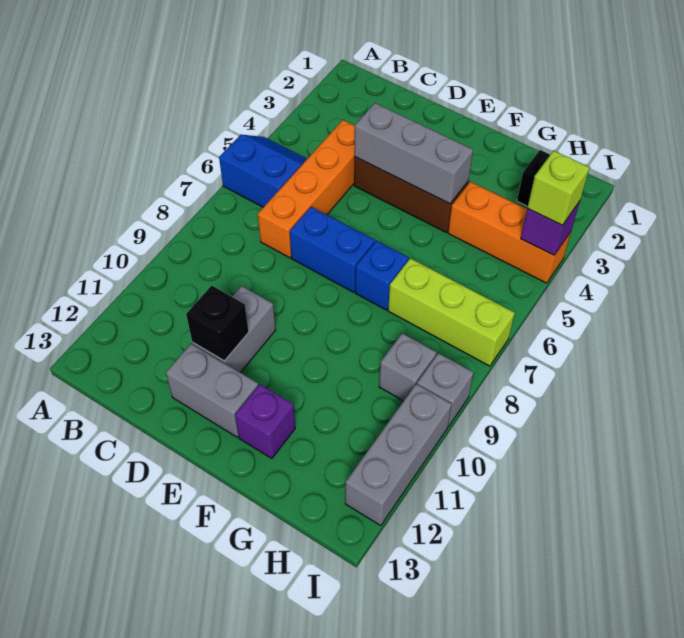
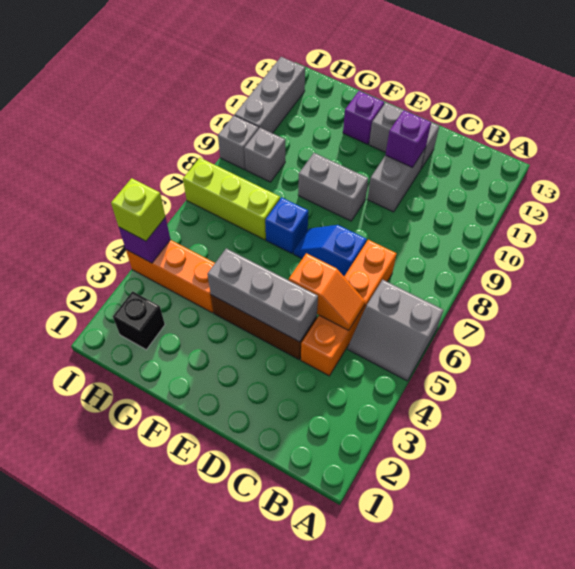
blue 2x2 slope [219,135,307,207] -> grey 2x2 slope [348,280,443,381]
none -> orange 1x2 slope [289,253,365,330]
blue 1x2 brick [290,207,375,292] -> blue 1x2 slope [294,225,367,276]
black 1x1 brick [186,285,249,361] -> purple 1x1 brick [386,110,431,168]
none -> grey 1x2 brick [298,153,368,221]

